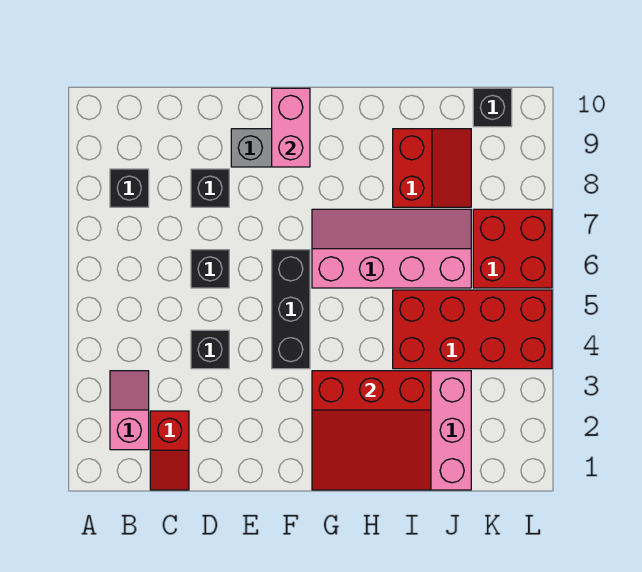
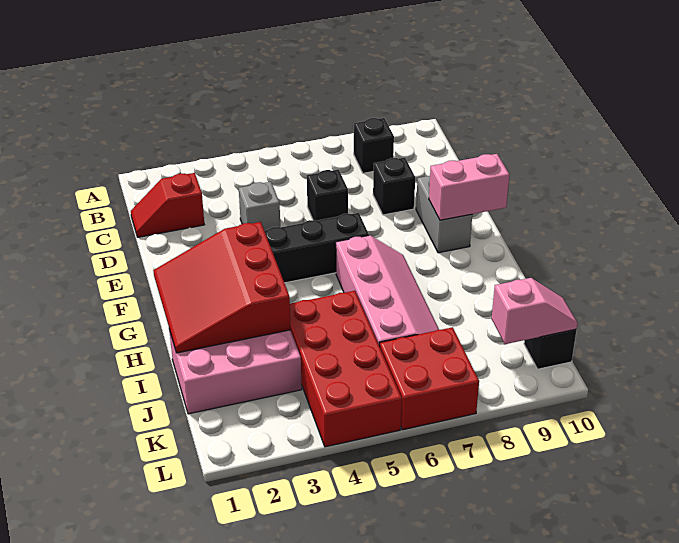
pink 1x2 slope [110,371,149,450] -> pink 1x2 slope moved to [492,278,578,344]
black 1x1 brick [191,330,229,369] -> grey 1x1 brick [239,182,280,230]
red 2x2 slope [393,129,471,207] -> none

